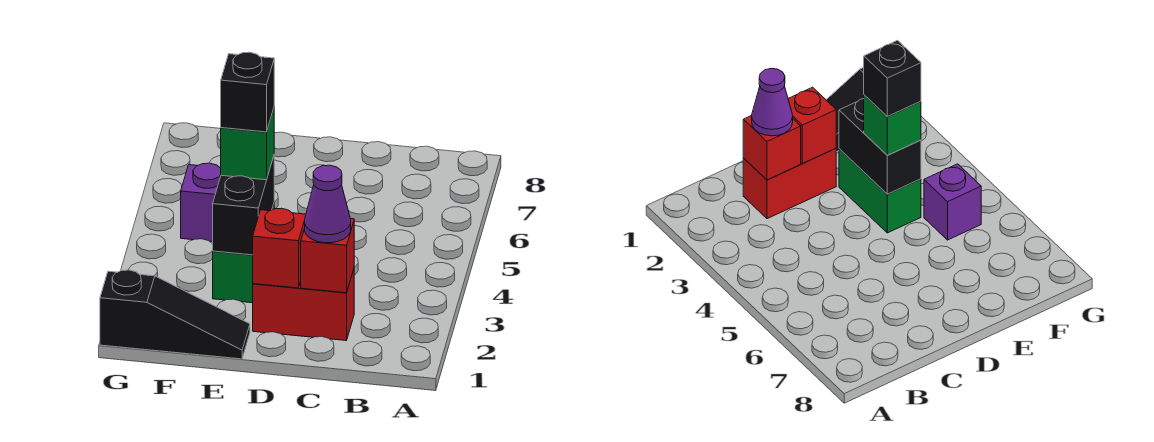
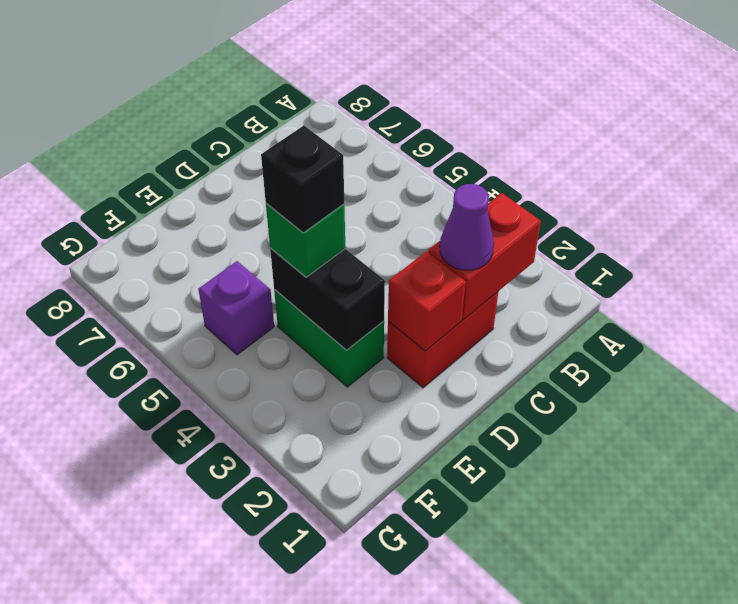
red 1x1 brick [301,219,354,293] -> red 1x2 brick [428,193,541,320]
black 1x3 slope [100,270,250,359] -> none

